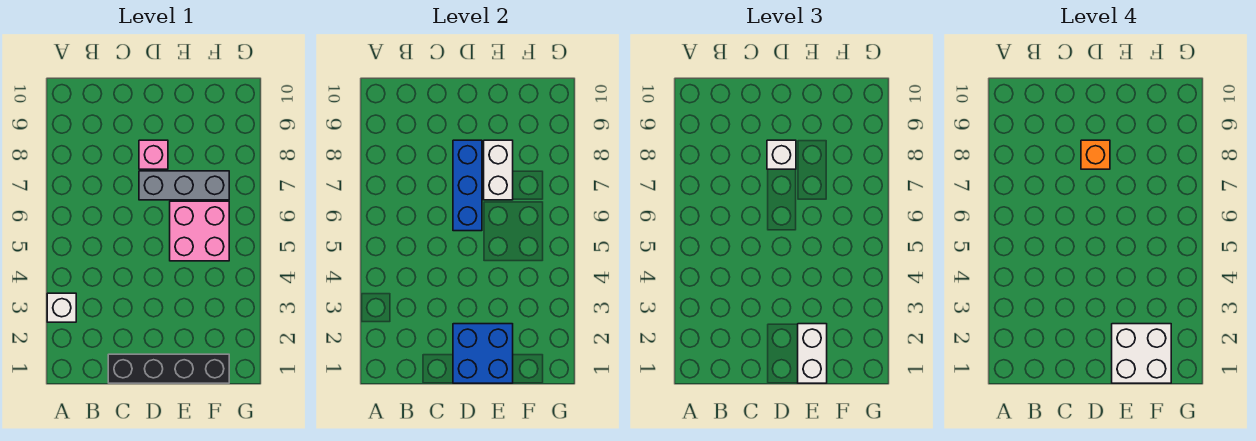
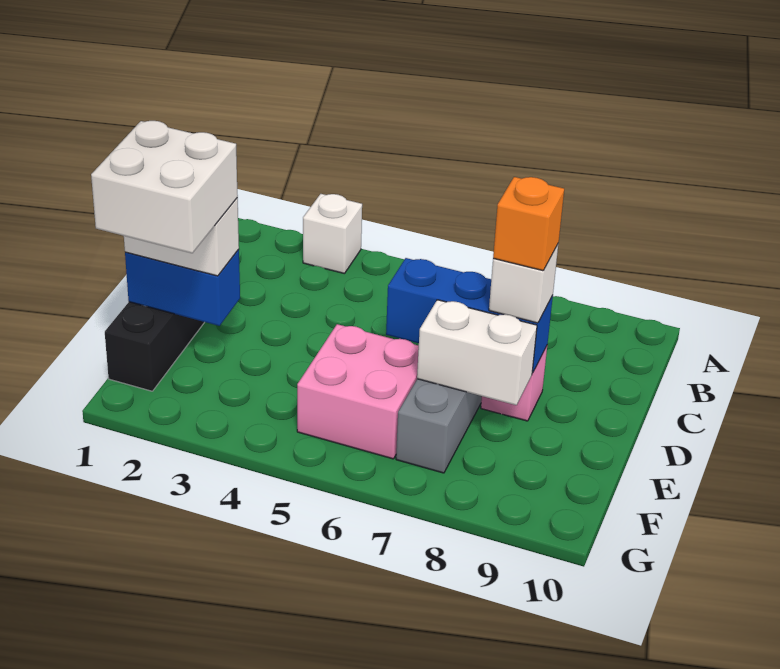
blue 2x2 brick [453,324,513,383] -> blue 1x2 brick [125,249,240,326]

